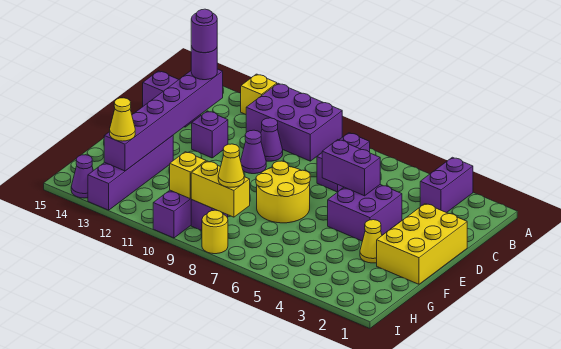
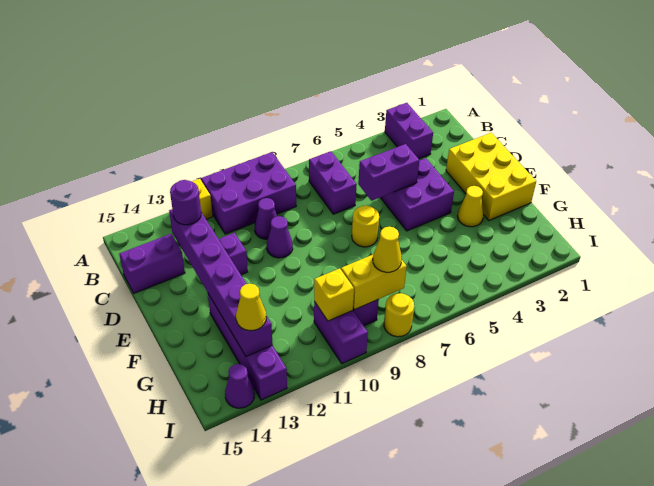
purple 1x1 round brick [191,9,217,53] -> none
yellow 2x2 round brick [256,161,310,223] -> yellow 1x1 round brick [352,205,379,247]

